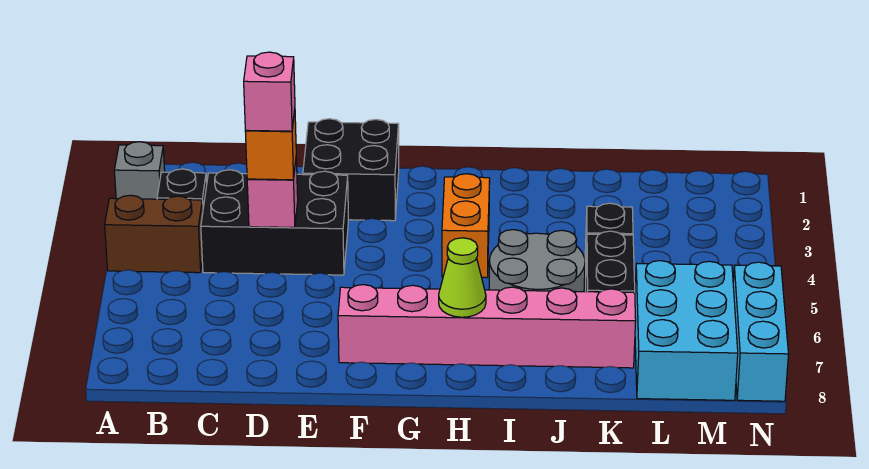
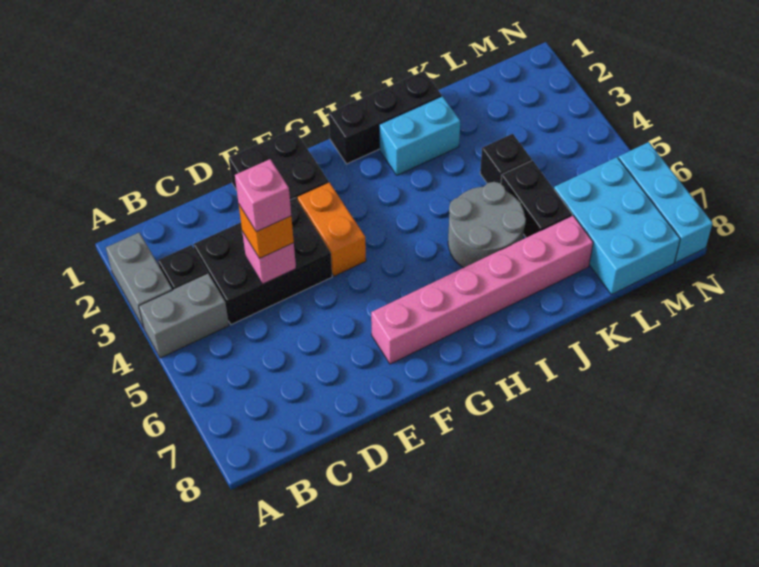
grey 1x1 brick [114,142,165,199] -> grey 1x2 brick [106,232,172,328]
brown 1x2 brick [105,195,203,273] -> grey 1x2 brick [139,274,229,358]
none -> black 1x3 brick [329,71,442,164]
orange 1x2 brick [442,174,490,278] -> orange 1x2 brick moved to [297,182,366,276]
lime 1x1 cone [439,238,486,317] -> none
none -> cyan 1x2 brick [379,96,460,175]

